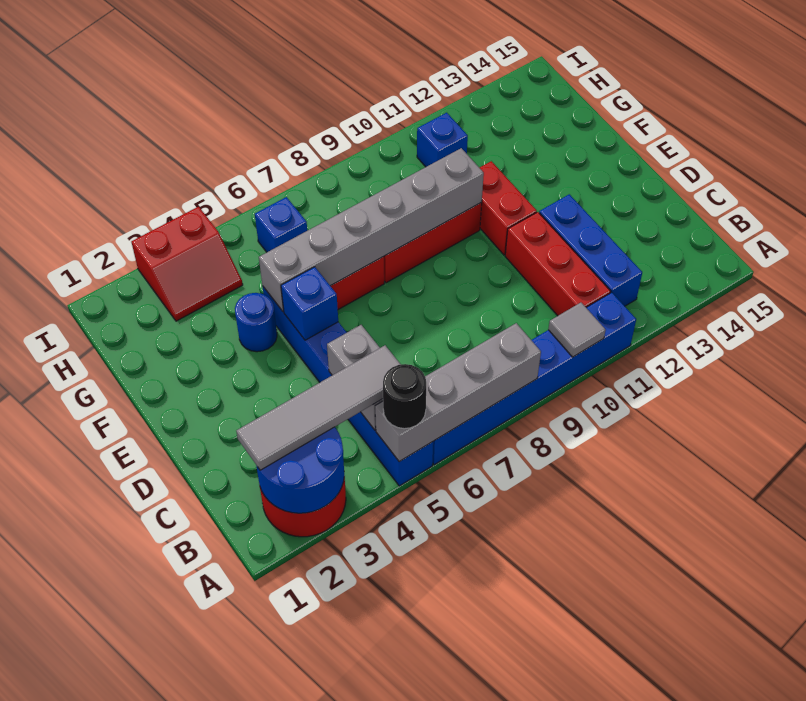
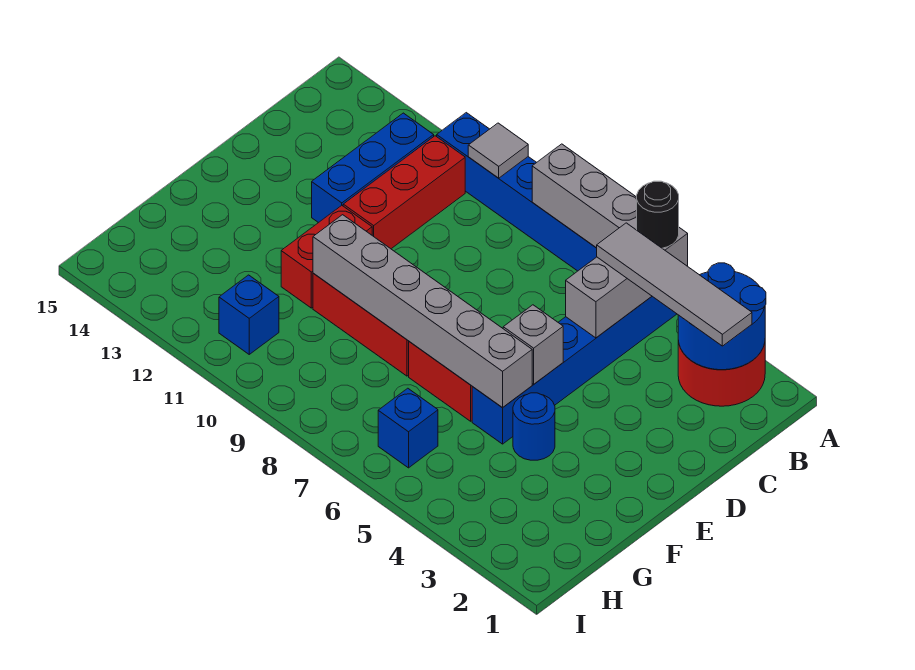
blue 1x1 brick [281,267,338,340] -> grey 1x1 brick [503,305,563,384]
red 2x2 slope [131,207,243,321] -> none

